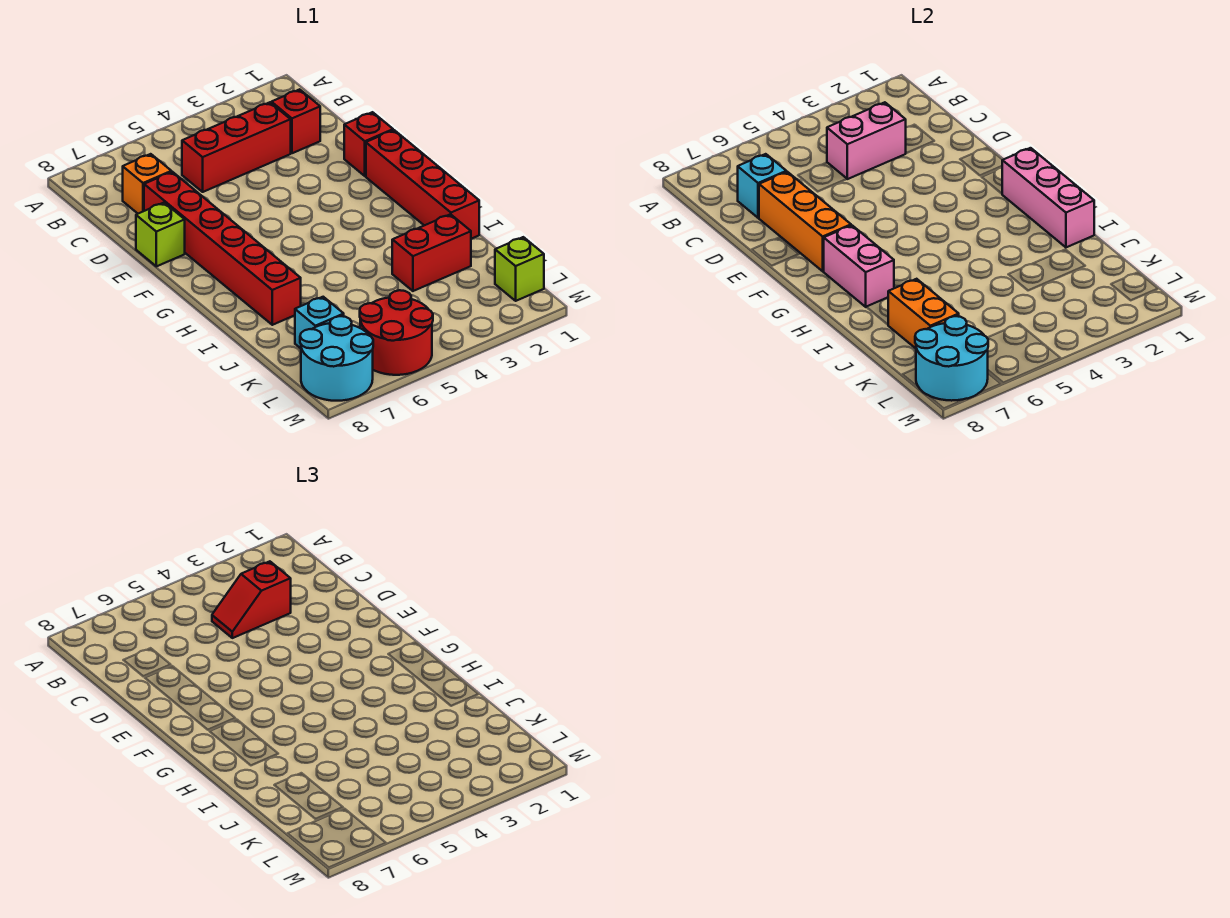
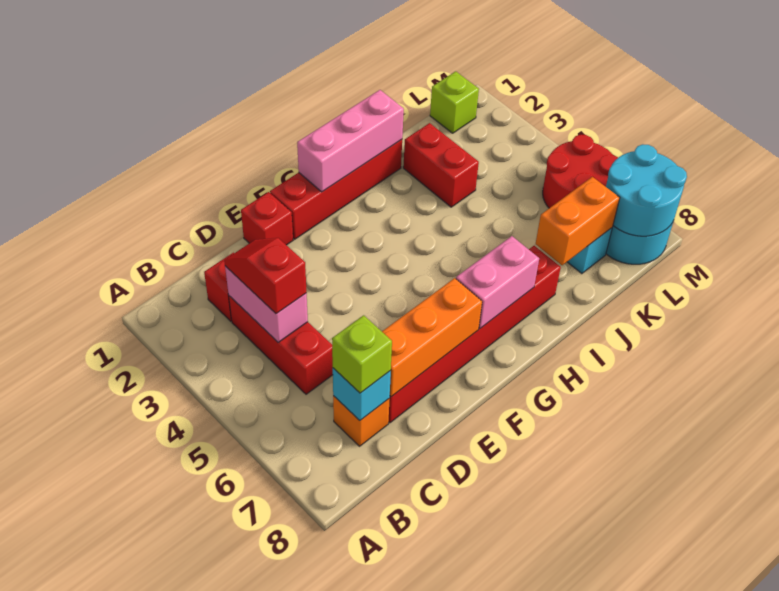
red 1x2 slope [212,561,291,638] -> red 1x2 slope turned to [224,238,307,314]
lime 1x1 brick [136,203,185,266] -> lime 1x1 brick moved to [332,315,392,393]

